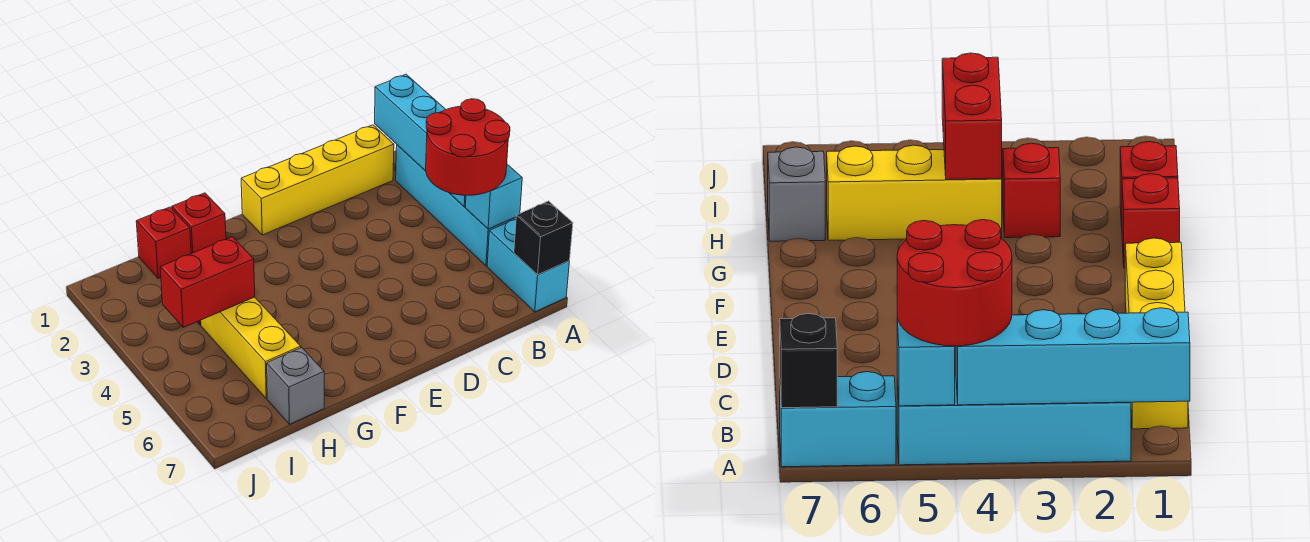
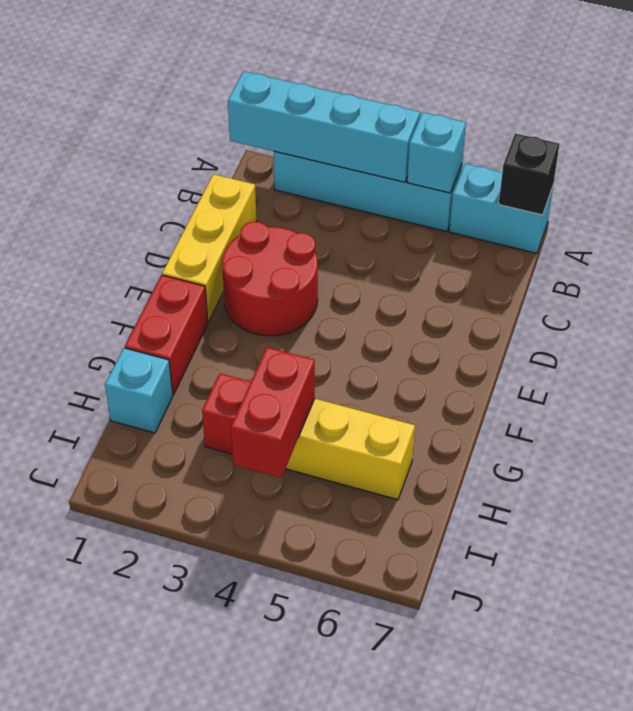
red 2x2 round brick [426,99,510,195] -> red 2x2 round brick moved to [222,222,318,336]
yellow 1x4 brick [241,125,394,235] -> yellow 1x3 brick [162,174,257,322]
red 1x1 brick [172,193,226,254] -> red 1x2 brick [125,275,208,395]
red 1x1 brick [136,207,191,279] -> cyan 1x1 brick [105,348,173,433]
grey 1x1 brick [267,347,324,424] -> none

